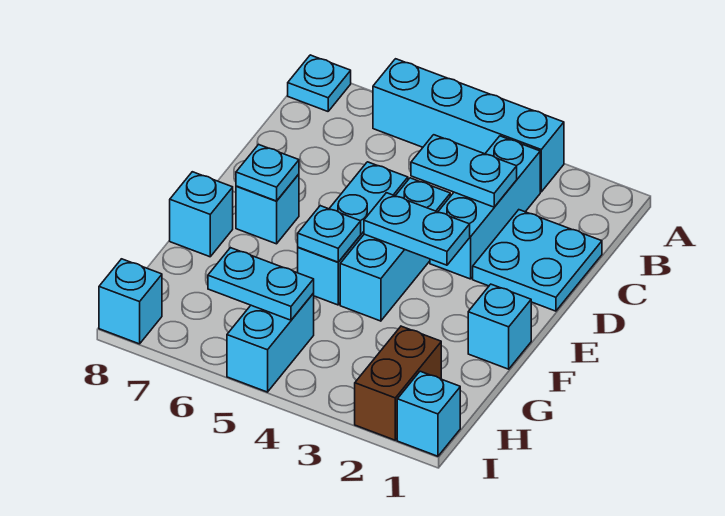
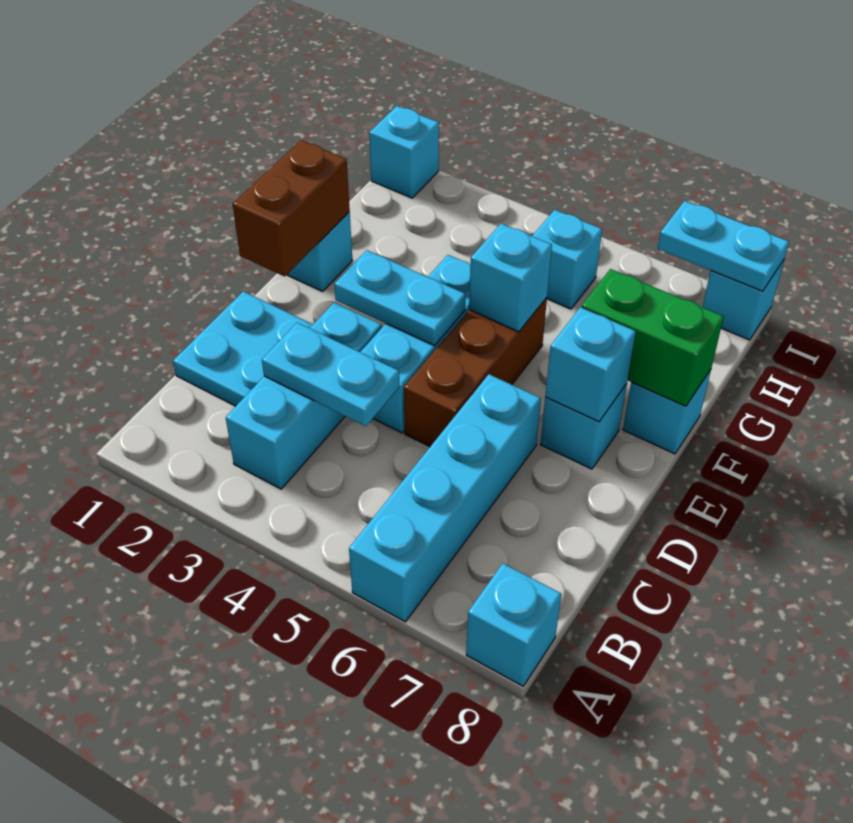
cyan 1x4 brick [373,59,564,192] -> cyan 1x4 brick turned to [349,374,541,622]
cyan 1x1 plate [288,55,351,111] -> cyan 1x1 brick [466,564,561,686]
cyan 1x3 brick [298,162,408,305] -> brown 1x3 brick [404,298,547,447]
cyan 1x1 plate [236,144,299,201] -> cyan 1x1 brick [545,307,636,422]
cyan 1x1 plate [298,206,361,262] -> cyan 1x1 brick [469,224,552,332]
none -> green 1x2 brick [582,269,724,406]
brown 1x2 brick [355,326,441,440] -> brown 1x2 brick moved to [233,140,350,276]
cyan 1x2 brick [227,294,314,392] -> cyan 1x1 brick [533,210,602,309]
cyan 1x2 plate [208,248,314,320] -> cyan 1x2 plate moved to [658,201,789,291]

